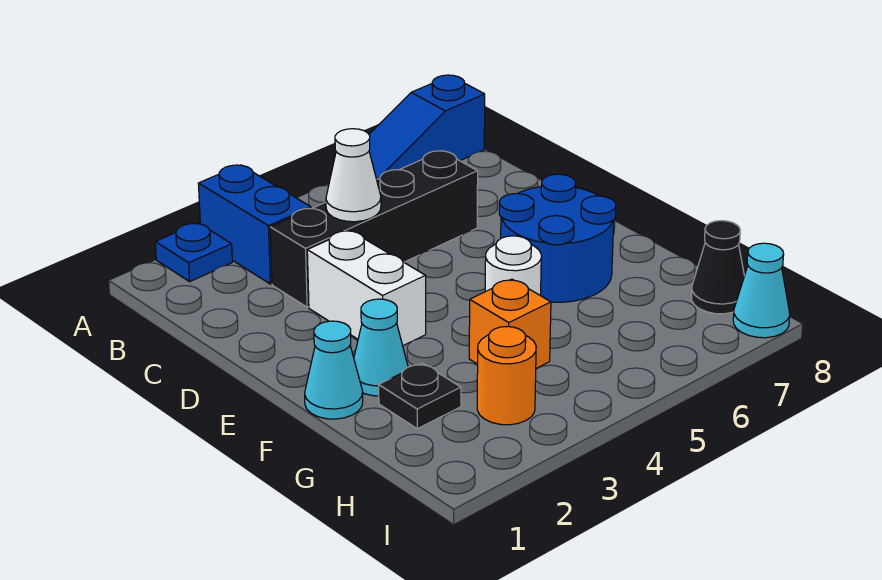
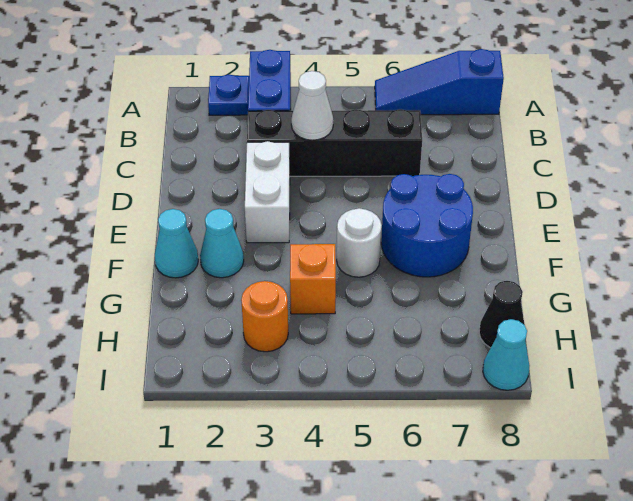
black 1x1 plate [379,363,461,429] -> none

